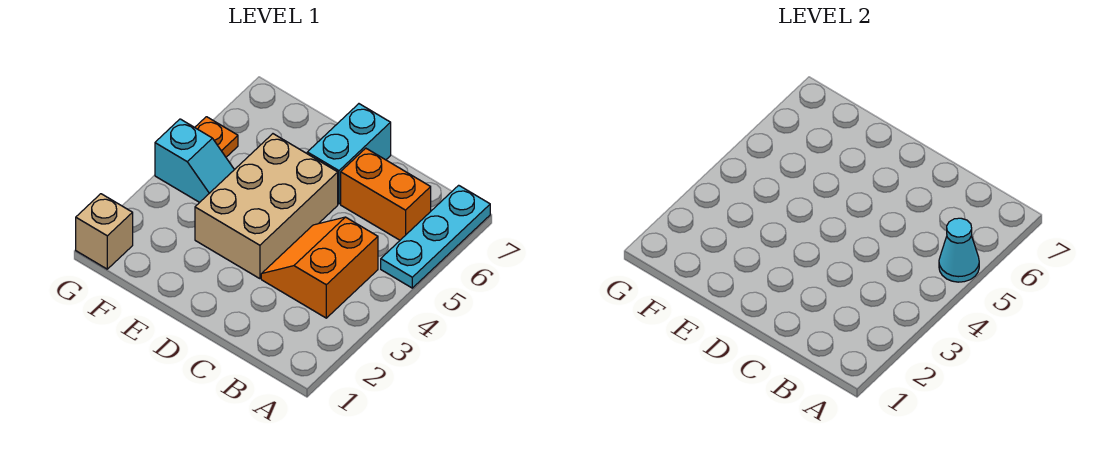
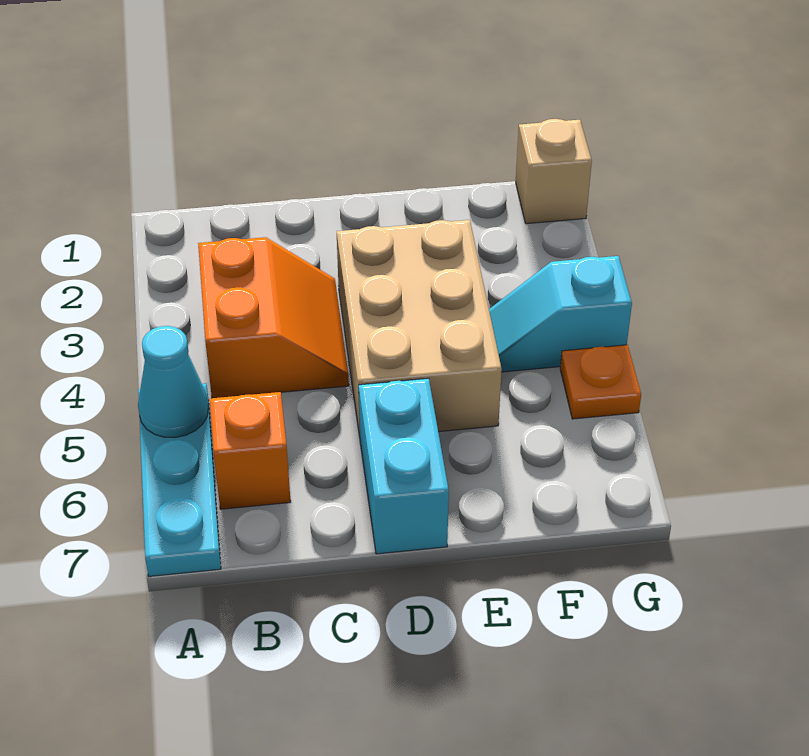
orange 1x2 brick [341,148,431,240] -> orange 1x1 brick [210,392,291,509]

